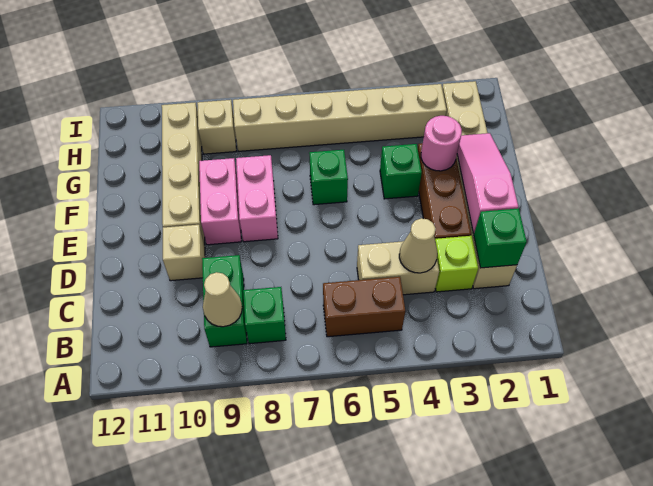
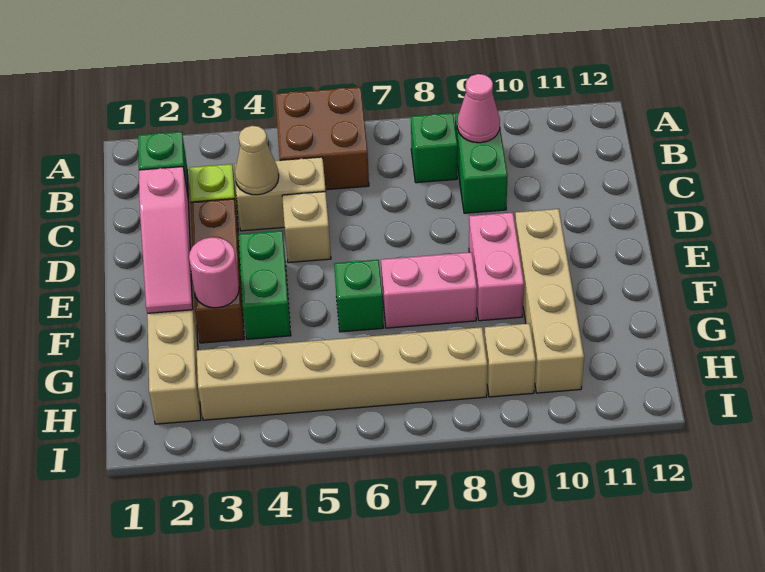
brown 1x2 brick [323,277,405,337] -> brown 2x2 brick [275,87,369,190]
tan 1x1 cone [203,272,242,327] -> pink 1x1 cone [457,74,500,143]
tan 1x1 brick [163,225,205,281] -> tan 1x1 brick moved to [282,192,331,263]
pink 1x2 brick [236,155,278,242] -> pink 1x2 brick turned to [381,252,477,328]
green 1x1 brick [380,144,422,199] -> green 1x2 brick [239,231,291,339]

